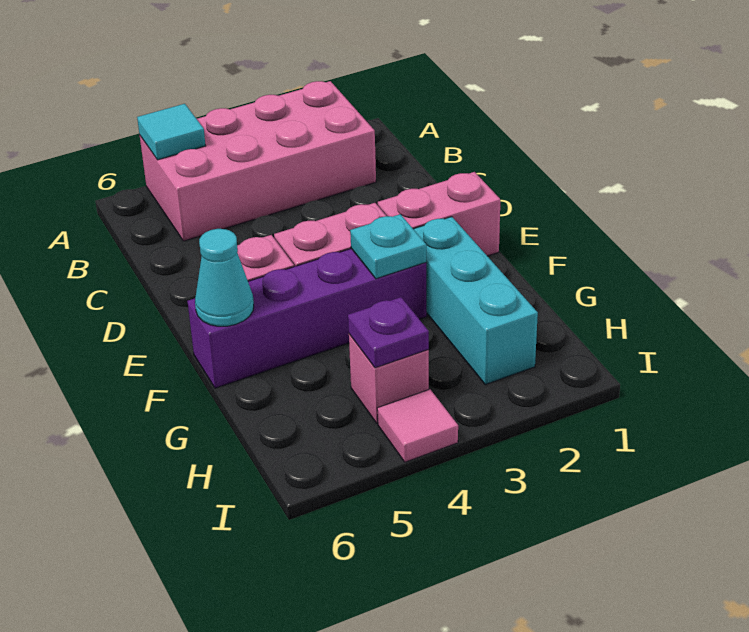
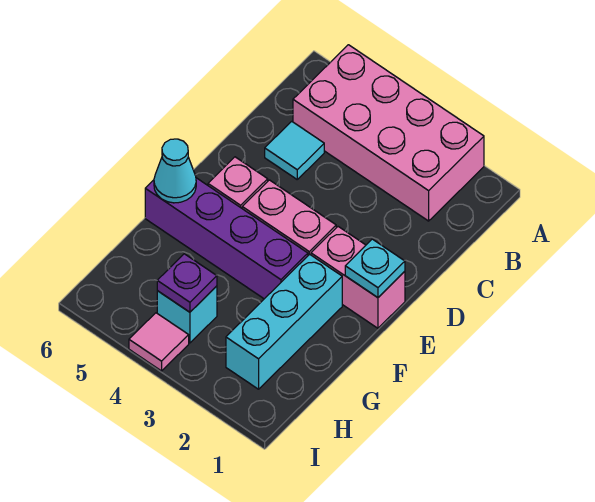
cyan 1x1 tile [137,104,206,160] -> cyan 1x1 tile moved to [265,121,324,179]
cyan 1x1 plate [350,214,426,279] -> cyan 1x1 plate moved to [345,239,405,298]
pink 1x1 brick [349,334,429,423] -> cyan 1x1 brick [157,286,217,343]

